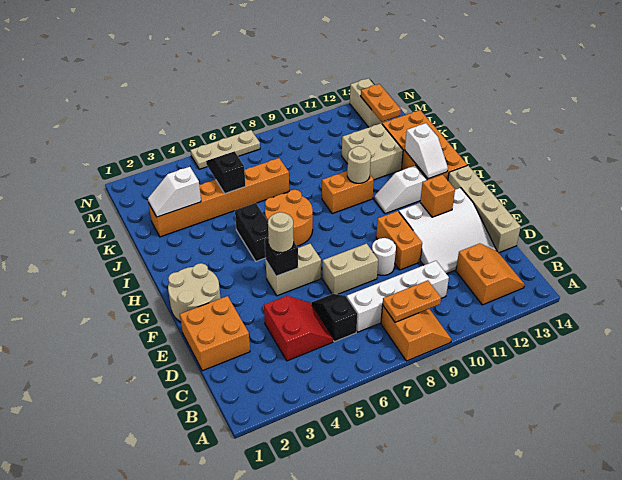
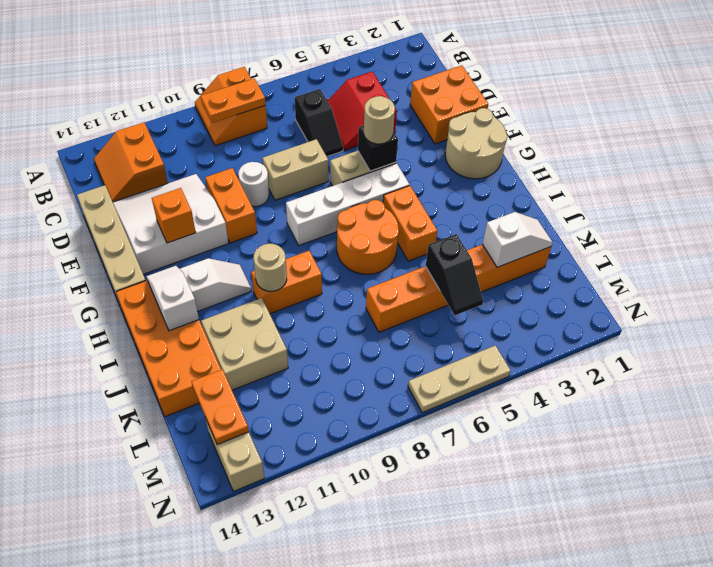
white 1x4 brick [347,261,449,332] -> white 1x4 brick moved to [286,163,410,245]
black 1x2 brick [235,203,268,261] -> orange 1x2 brick [383,186,437,261]

